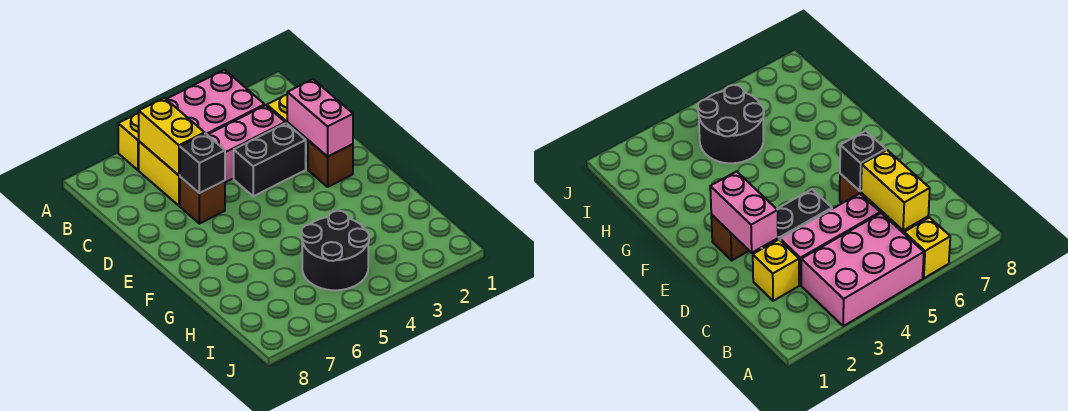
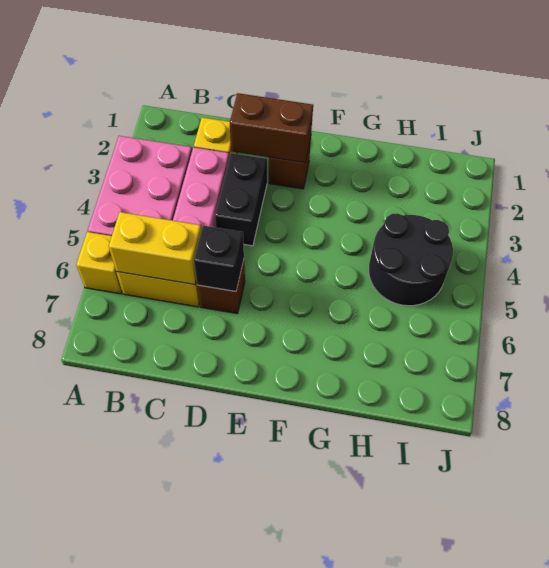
pink 1x2 brick [287,79,353,157] -> brown 1x2 brick [230,93,313,163]

